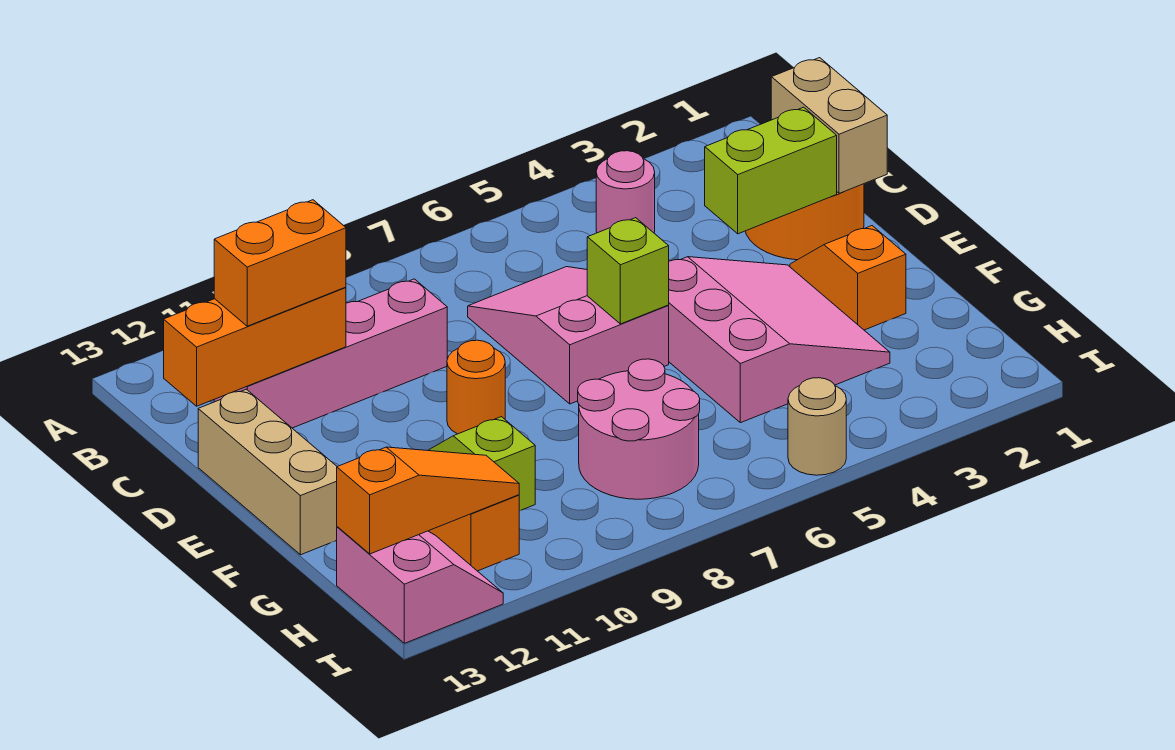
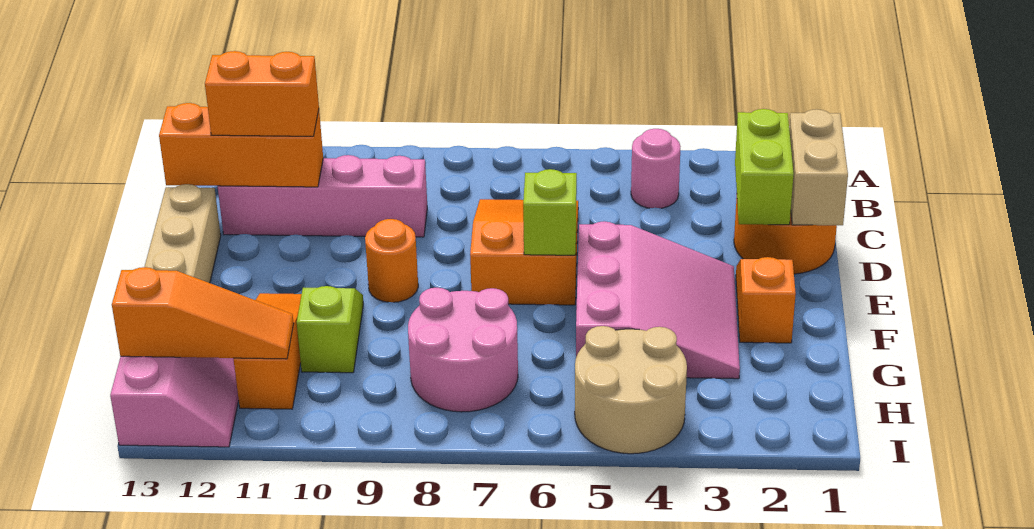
pink 2x3 slope [468,267,669,404] -> orange 2x3 slope [470,199,578,305]
lime 1x2 brick [705,107,837,234] -> lime 1x2 brick turned to [735,109,794,225]
tan 1x1 round brick [788,378,846,475] -> tan 2x2 round brick [575,326,687,454]

